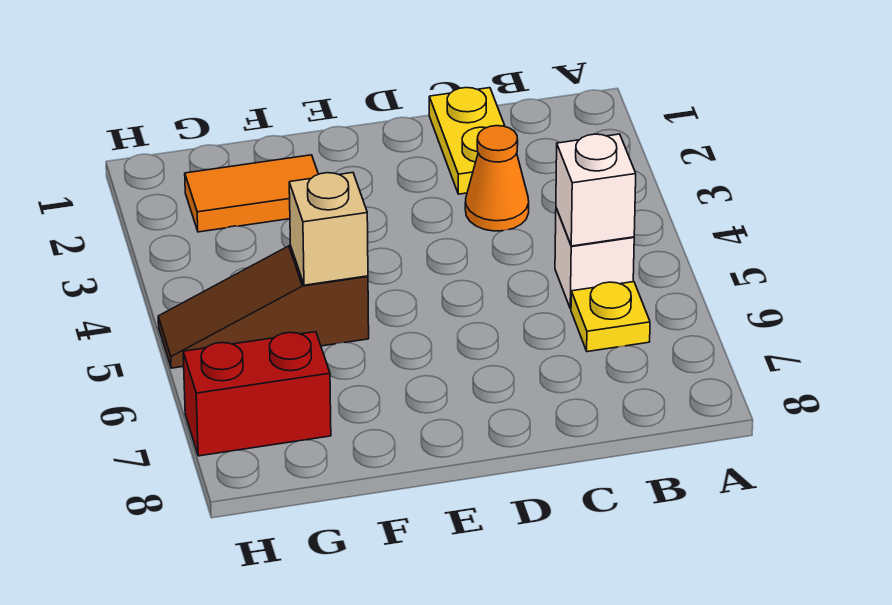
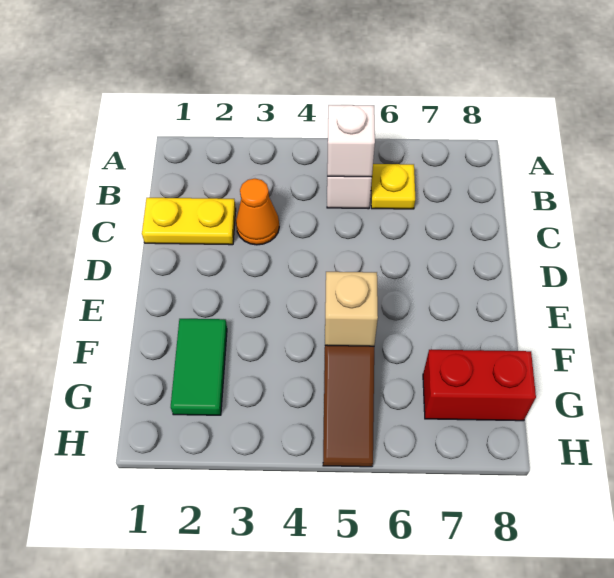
orange 1x2 tile [185,155,318,232] -> green 1x2 tile [171,319,227,415]
red 1x2 brick [183,332,331,456] -> red 1x2 brick turned to [423,350,536,421]

